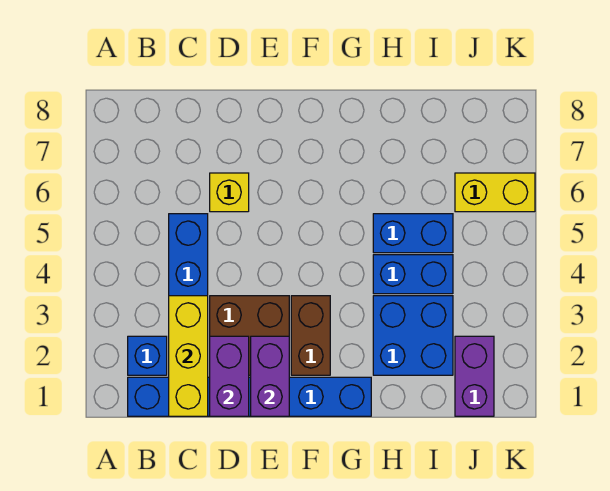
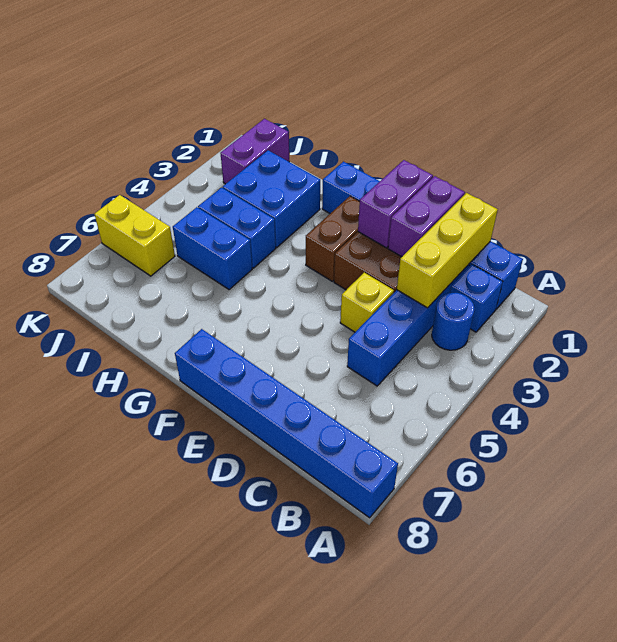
none -> blue 1x6 brick [175,329,398,518]
none -> blue 1x1 round brick [432,293,474,350]
yellow 1x1 brick [210,173,249,212] -> yellow 1x1 brick moved to [340,273,394,332]

